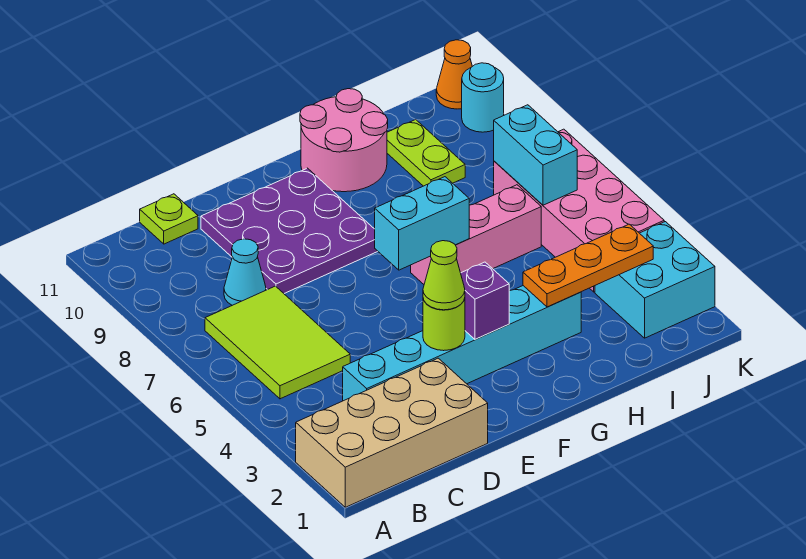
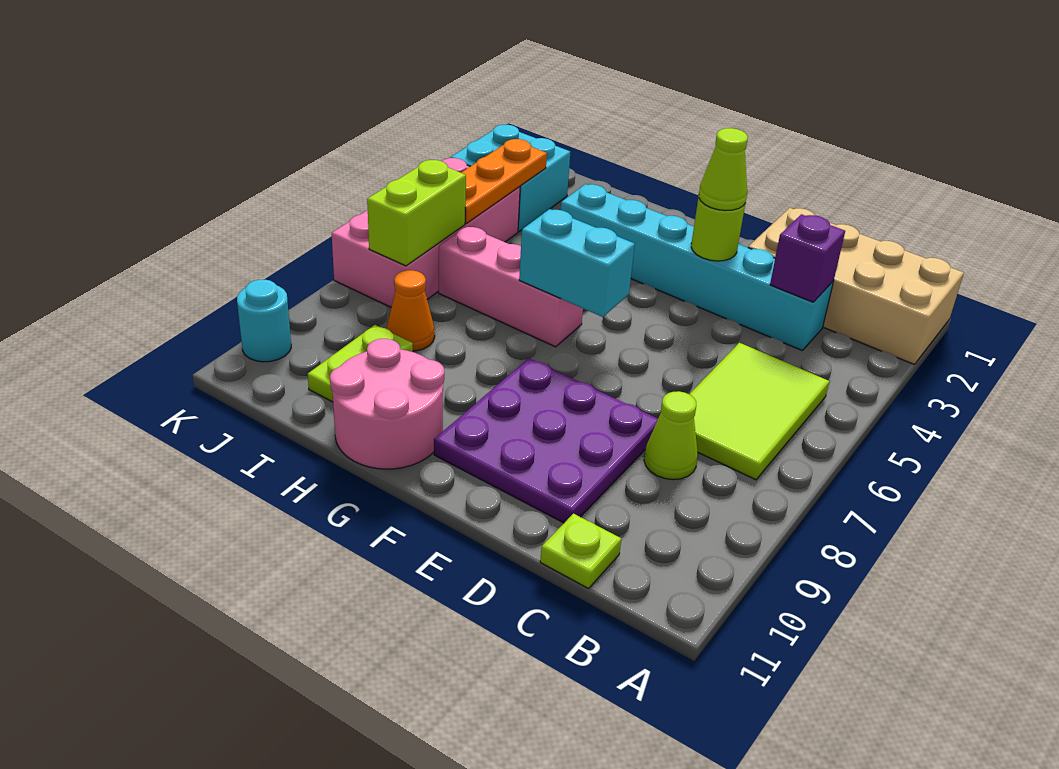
cyan 1x1 cone [224,239,266,305] -> lime 1x1 cone [644,391,698,480]
purple 1x1 brick [461,262,509,339] -> purple 1x1 brick moved to [770,214,845,302]
orange 1x3 plate [523,224,653,307] -> orange 1x3 plate turned to [461,139,547,224]
cyan 1x2 brick [494,105,577,205] -> lime 1x2 brick [367,160,466,266]
orange 1x1 cone [436,40,472,109] -> orange 1x1 cone moved to [387,270,435,351]

